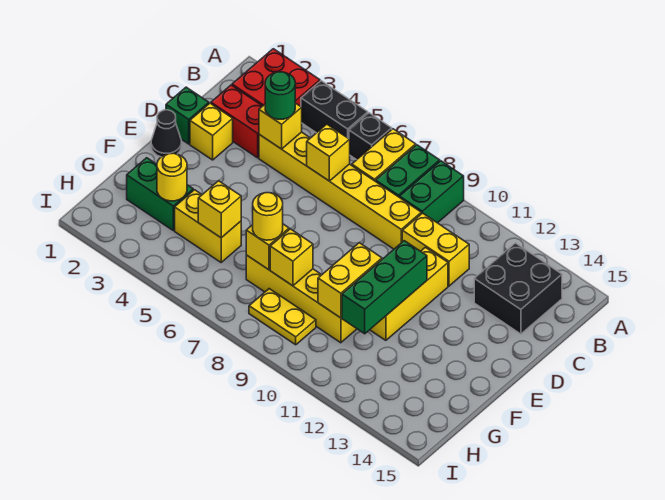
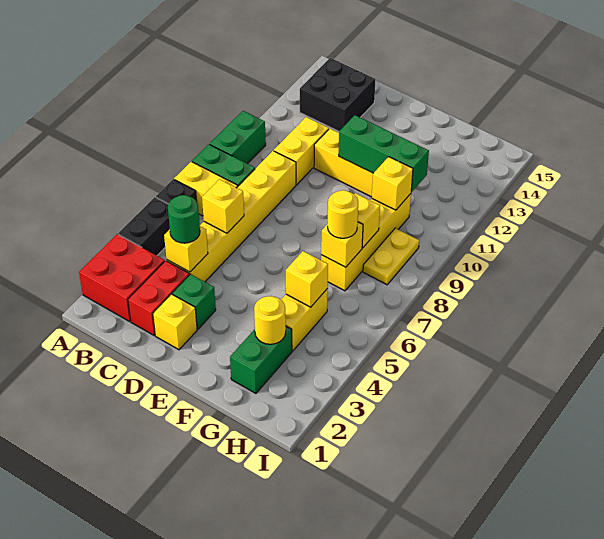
green 1x2 brick [400,161,464,223] -> green 1x2 brick turned to [210,111,266,164]
green 1x1 brick [166,87,209,144] -> green 1x1 brick moved to [172,274,216,329]
black 1x1 cone [151,110,181,157] -> none
yellow 1x2 brick [318,243,382,318] -> yellow 1x1 brick [372,157,413,210]

